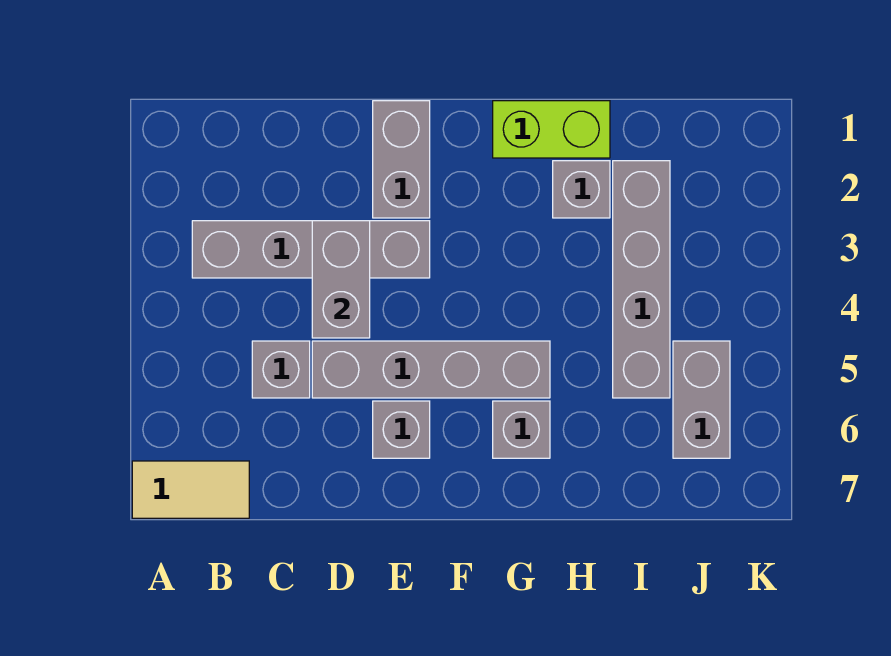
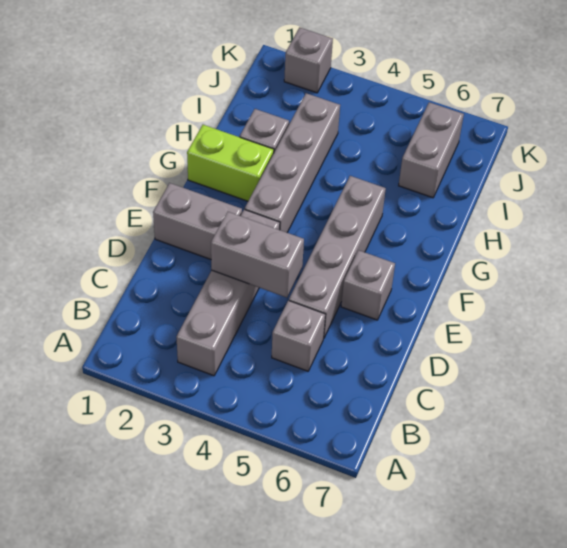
tan 1x2 tile [132,461,249,518] -> none
lime 1x2 brick [493,101,610,158] -> lime 1x2 brick turned to [187,125,274,201]
grey 1x1 brick [493,401,550,458] -> grey 1x1 brick moved to [284,27,333,93]
grey 1x4 brick [613,161,670,398] -> grey 1x4 brick turned to [245,93,340,233]
grey 1x2 brick [673,341,730,458] -> grey 1x2 brick turned to [399,102,464,198]

